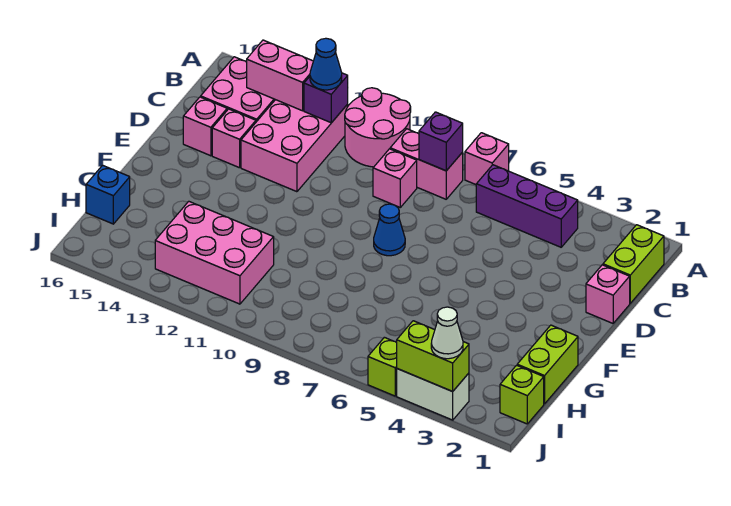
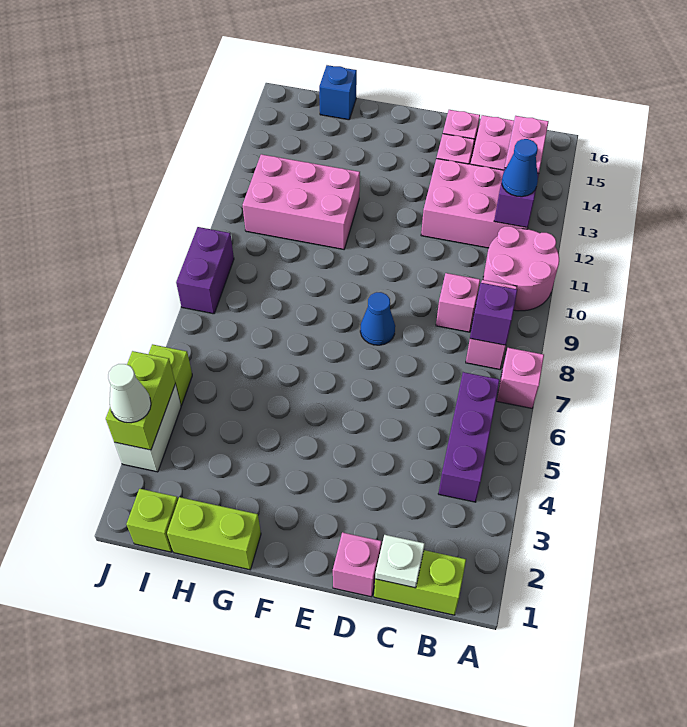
none -> white 1x1 plate [375,535,425,588]
pink 2x3 brick [155,201,274,304] -> pink 2x3 brick turned to [243,154,360,249]
none -> purple 1x2 brick [176,227,234,314]

